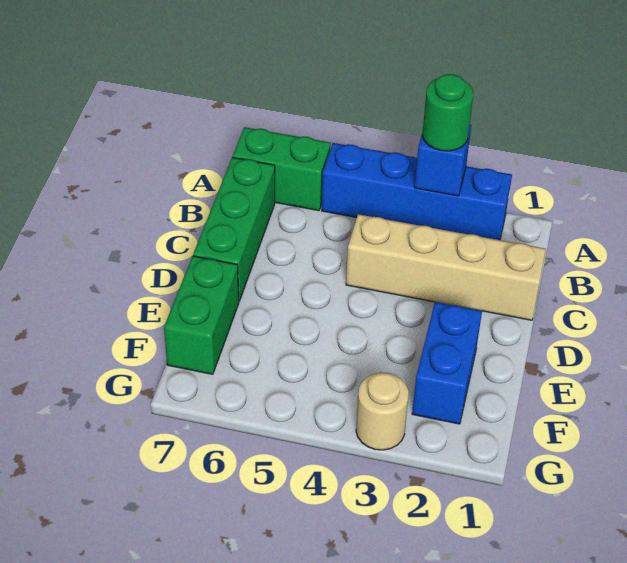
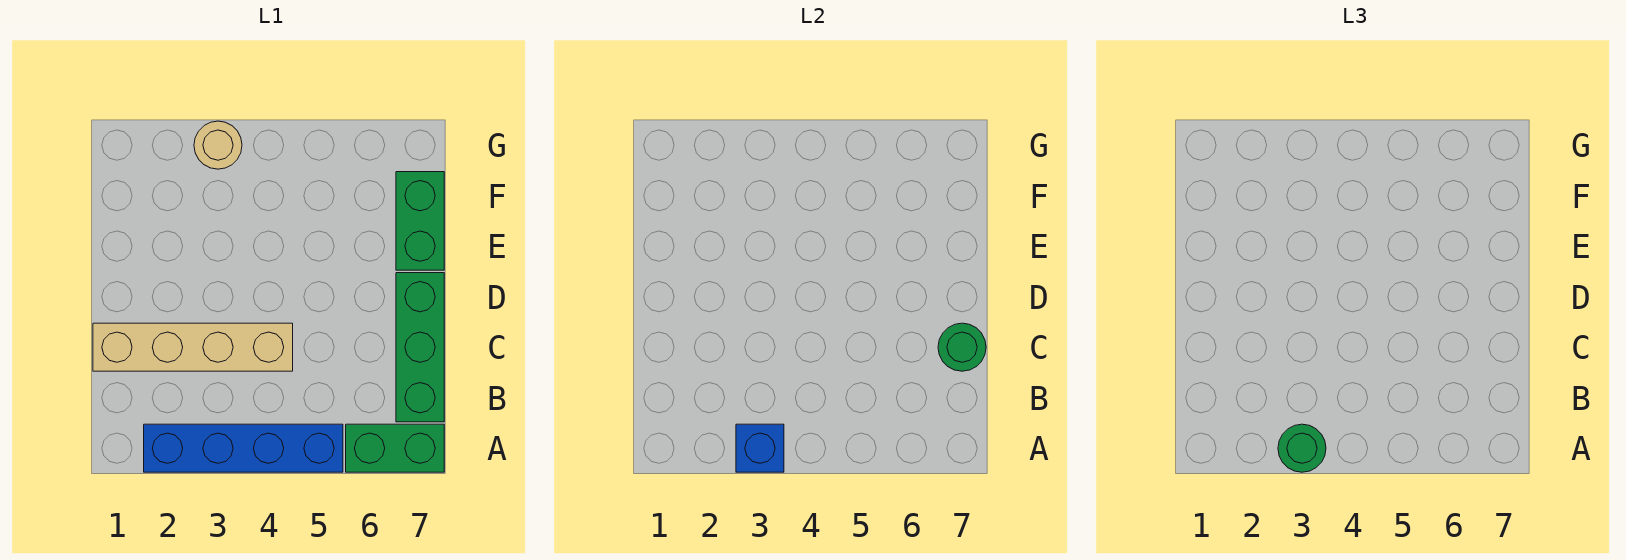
none -> green 1x1 round brick [938,323,986,371]
blue 1x2 brick [412,302,482,424] -> none

